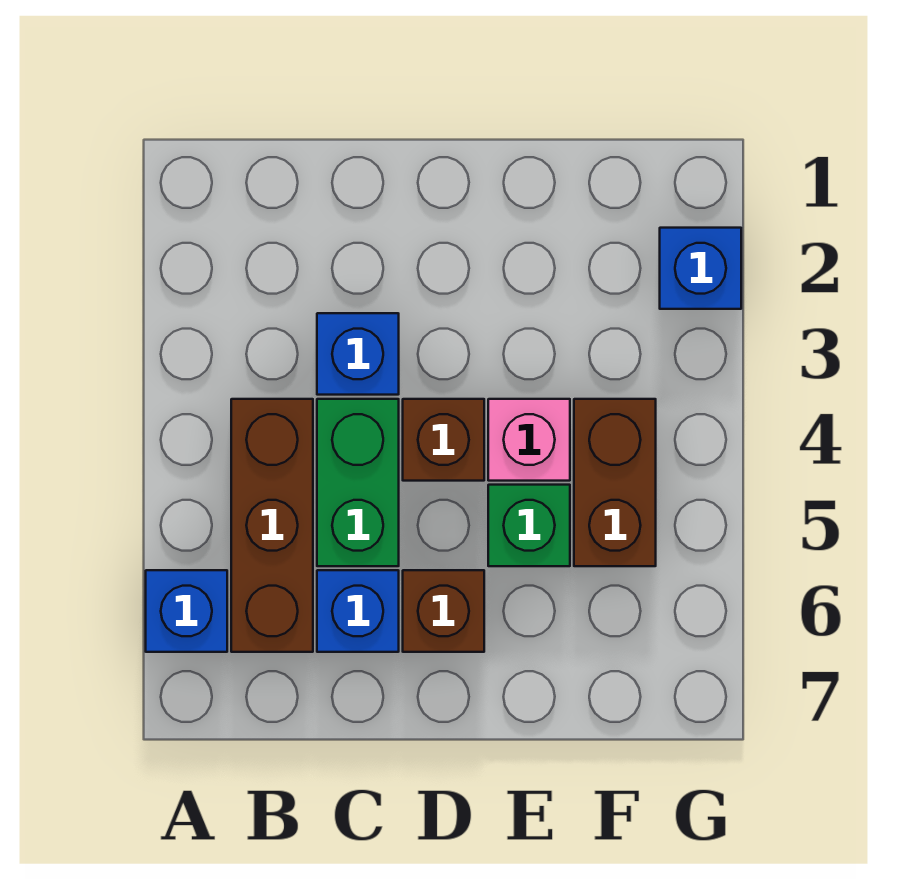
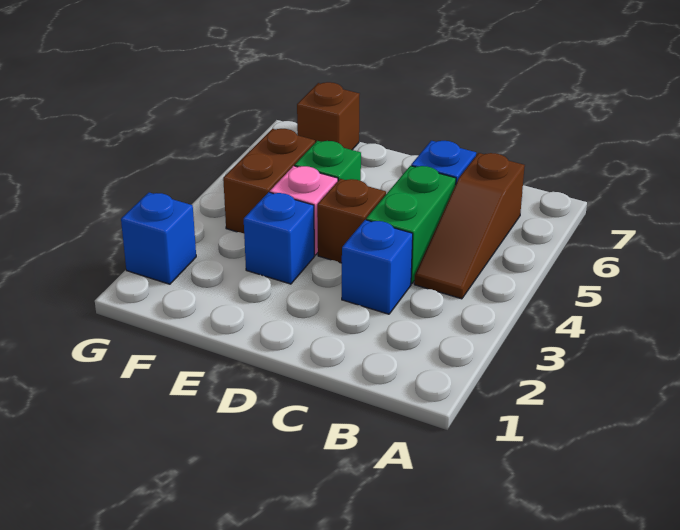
blue 1x1 brick [146,570,227,652] -> blue 1x1 brick moved to [244,192,314,284]
brown 1x3 brick [231,399,313,652] -> brown 1x3 slope [414,153,525,299]
brown 1x1 brick [403,570,484,652] -> brown 1x1 brick moved to [297,82,359,150]

